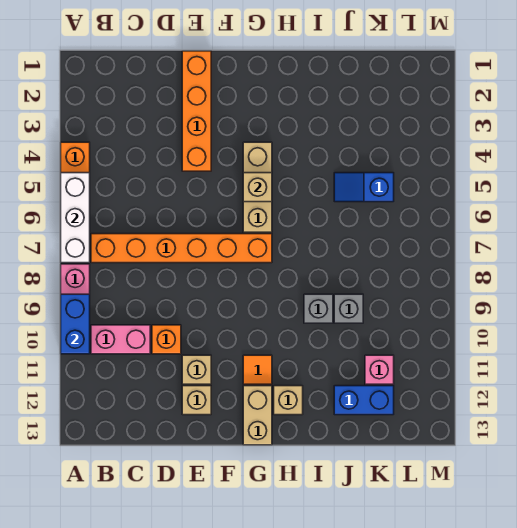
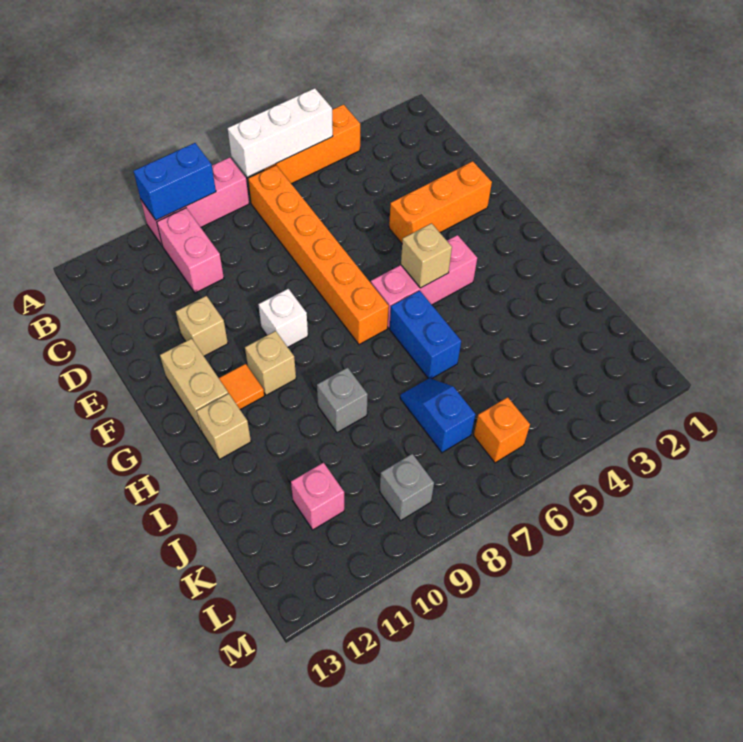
orange 1x1 brick [152,325,181,354] -> orange 1x1 brick moved to [474,397,530,463]
orange 1x4 brick [182,51,211,171] -> orange 1x3 brick [389,161,492,243]
tan 1x1 brick [182,386,211,415] -> tan 1x1 brick moved to [245,331,296,395]
none -> white 1x1 brick [258,289,308,347]
tan 1x3 brick [243,142,272,232] -> pink 1x3 brick [371,235,477,328]
tan 1x2 brick [243,386,272,445] -> tan 1x2 brick turned to [160,339,228,430]
blue 1x2 slope [334,173,394,202] -> blue 1x2 slope moved to [400,378,475,452]
grey 1x1 brick [334,294,363,323] -> grey 1x1 brick moved to [380,454,434,521]
blue 1x2 brick [334,386,394,415] -> blue 1x2 brick moved to [390,291,461,379]

